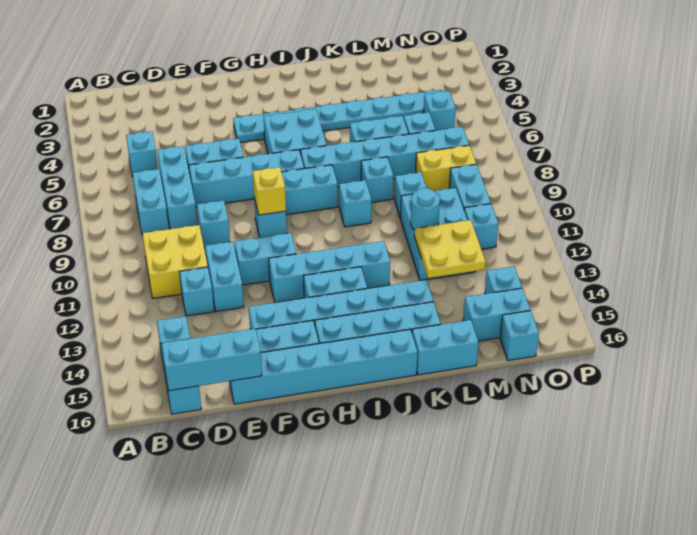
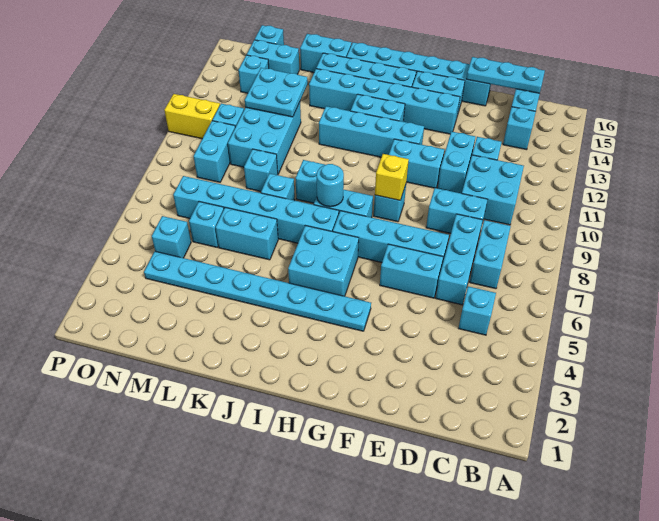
yellow 2x2 brick [142,225,208,298] -> cyan 2x2 brick [462,155,524,225]
cyan 1x3 brick [161,329,262,391] -> cyan 1x3 plate [467,57,545,93]
cyan 1x1 brick [197,200,230,247] -> cyan 1x2 brick [426,188,488,233]
cyan 1x1 round brick [411,188,440,230] -> cyan 1x1 round brick moved to [317,164,344,207]
yellow 2x2 plate [414,220,486,278] -> cyan 2x2 plate [245,68,308,117]
yellow 1x2 brick [416,145,476,191] -> yellow 1x2 brick moved to [164,94,220,139]

